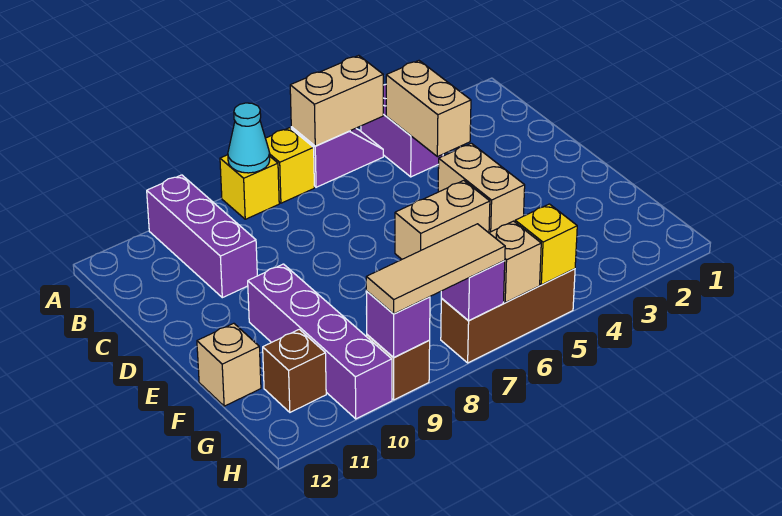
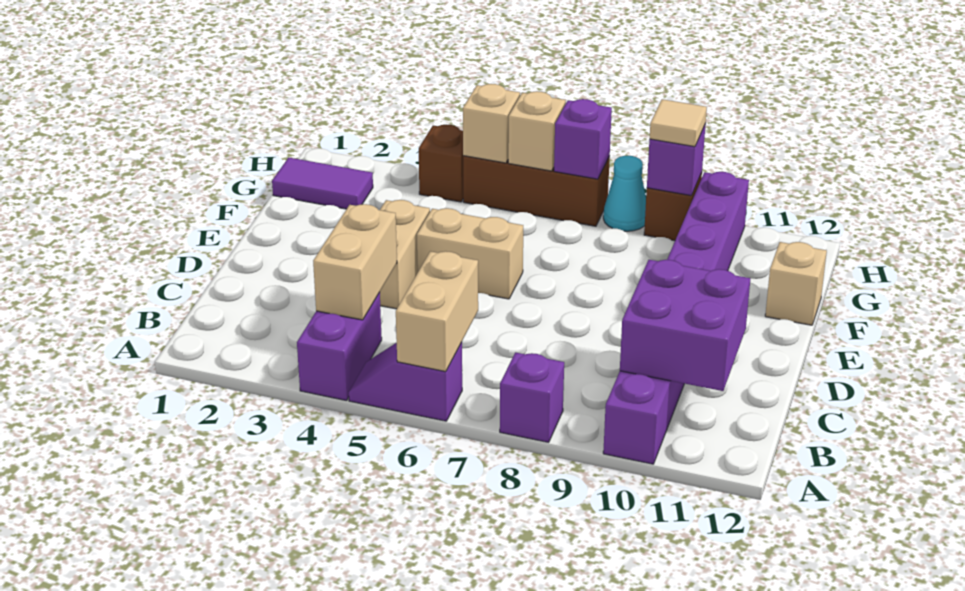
tan 1x2 brick [290,55,383,146] -> tan 1x2 brick turned to [396,251,478,372]
yellow 1x1 brick [265,128,314,203] -> none
yellow 1x1 brick [220,155,279,219] -> purple 1x1 brick [500,352,564,442]
cyan 1x1 cone [228,103,270,173] -> cyan 1x1 cone moved to [603,156,646,231]
none -> purple 2x2 brick [620,260,750,391]
none -> purple 1x2 tile [272,158,373,209]
brown 1x1 brick [263,329,326,412] -> brown 1x1 brick moved to [419,124,463,202]
yellow 1x1 brick [515,204,577,285] -> tan 1x1 brick [463,84,520,163]
tan 1x3 tile [366,224,505,314] -> tan 1x1 tile [650,99,707,147]

